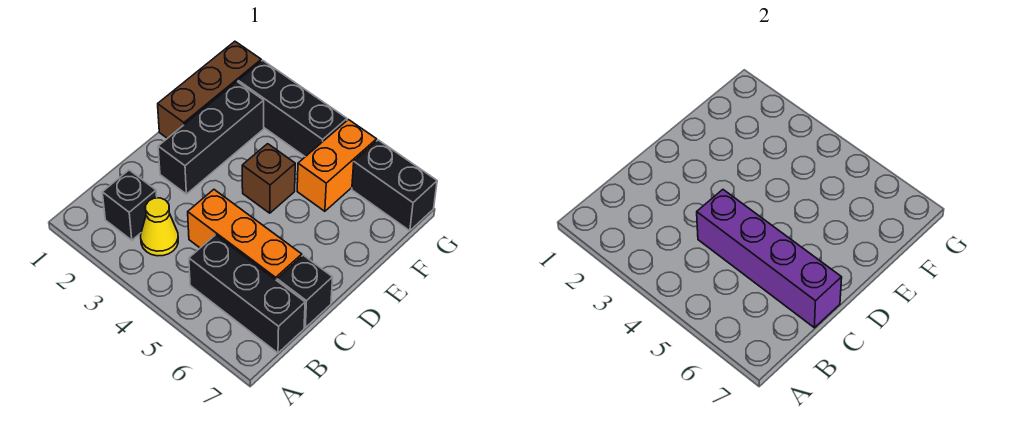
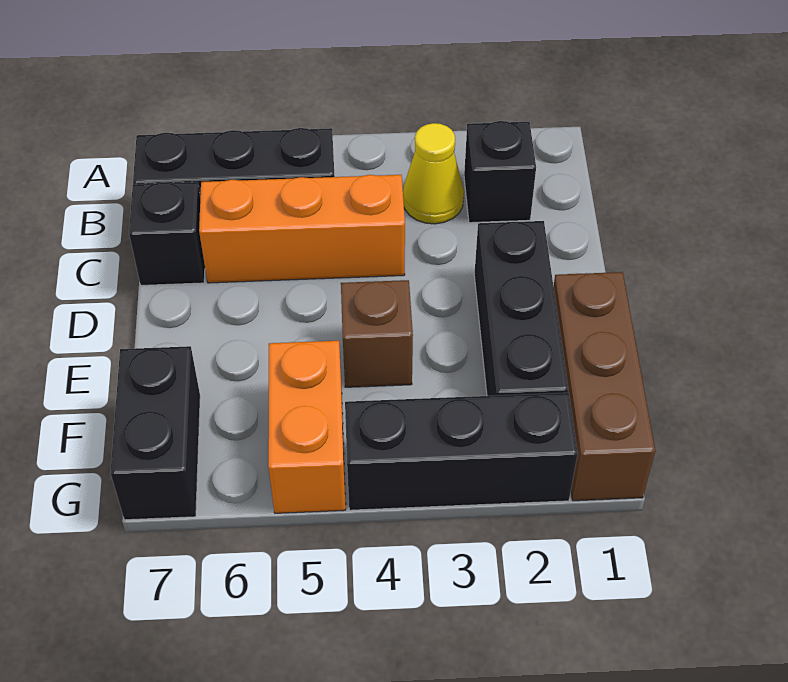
purple 1x4 brick [697,190,842,328] -> none
black 1x2 brick [352,140,437,231] -> black 1x2 brick turned to [111,346,200,520]

